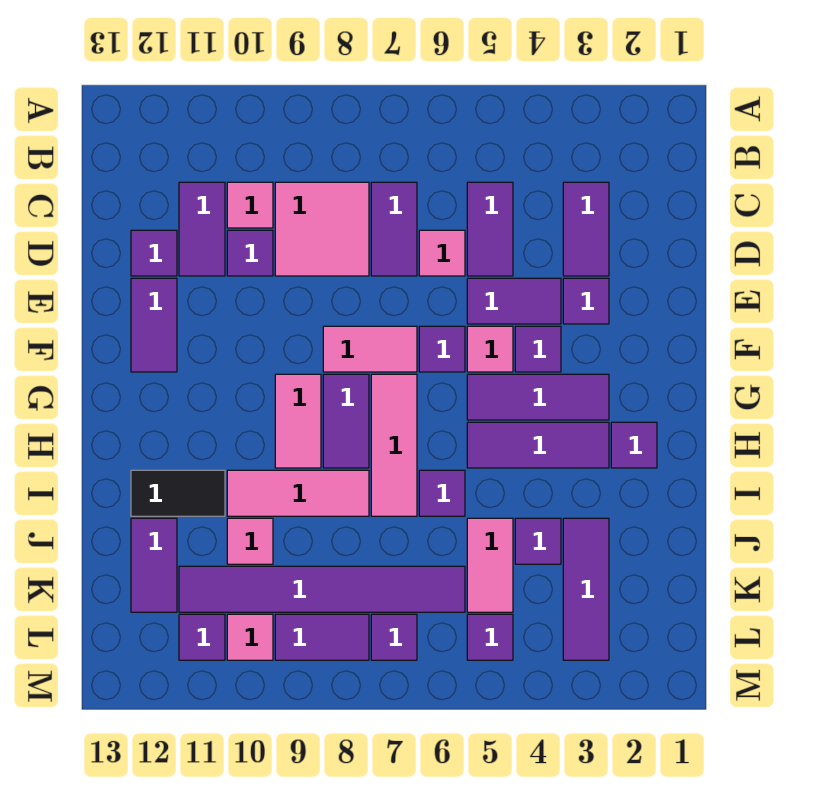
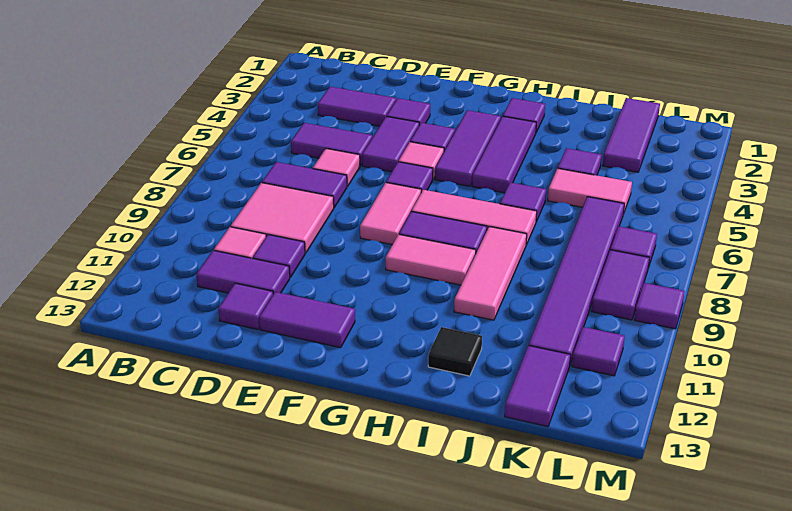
black 1x2 tile [131,470,225,516] -> black 1x1 tile [428,327,482,376]
purple 1x3 tile [563,518,609,660] -> purple 1x3 tile turned to [603,98,660,172]
pink 1x1 tile [227,518,273,564] -> none
purple 1x2 tile [131,518,177,612] -> purple 1x2 tile turned to [505,346,570,427]
purple 1x1 tile [467,614,513,660] -> purple 1x1 tile moved to [634,283,685,329]
pink 1x1 tile [227,614,273,660] -> none

